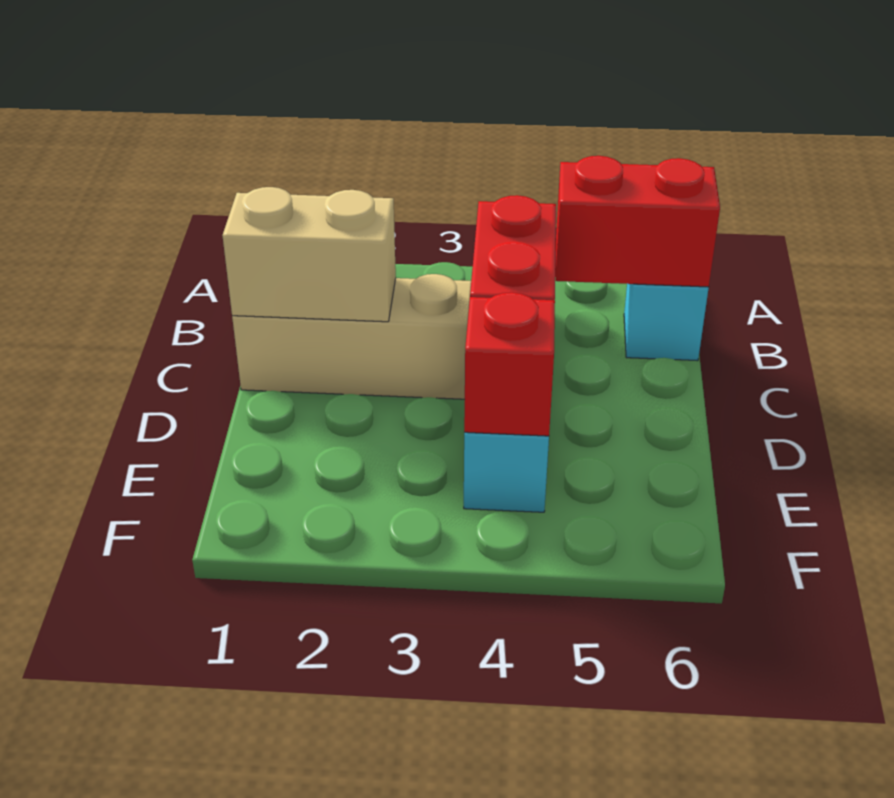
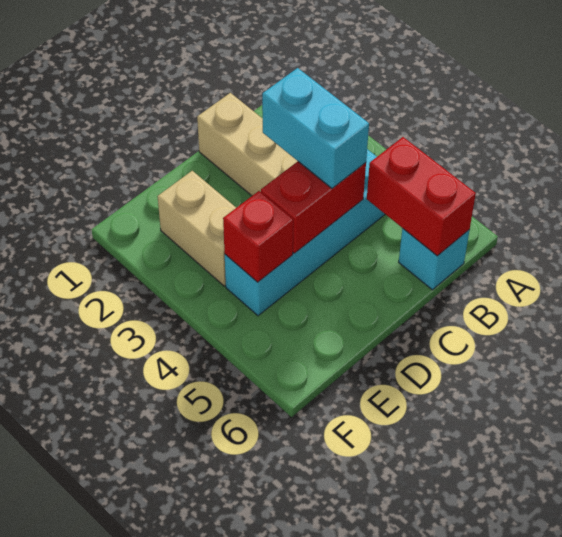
tan 1x2 brick [222,187,396,322] -> tan 1x2 brick moved to [158,171,236,286]
none -> cyan 1x2 brick [262,68,369,188]

